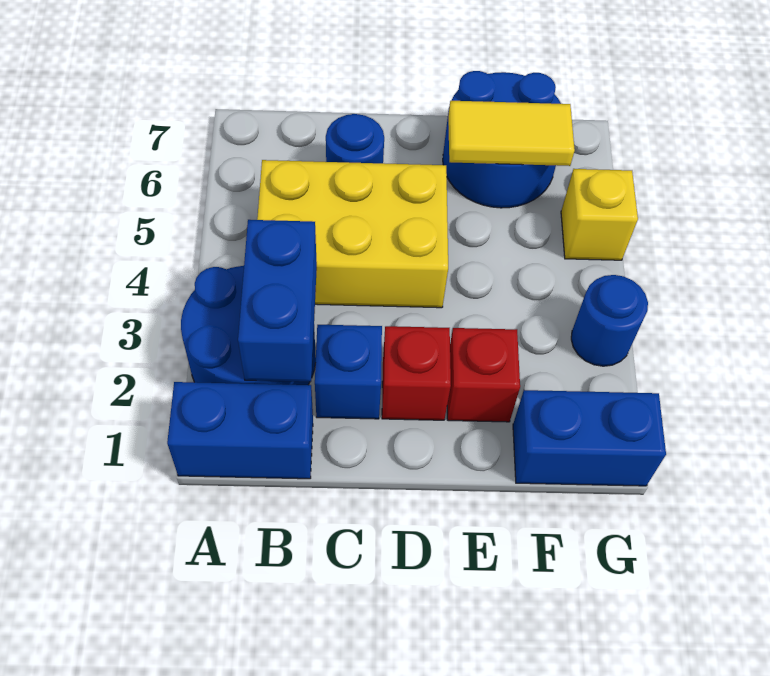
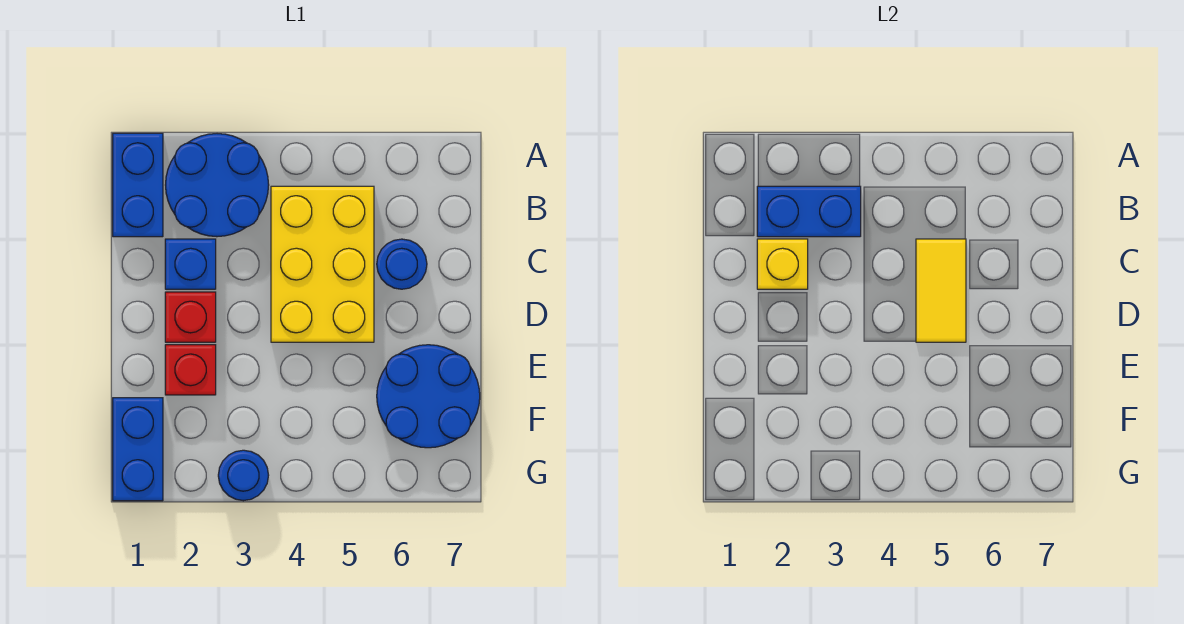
yellow 1x2 tile [448,101,575,166] -> yellow 1x2 tile moved to [916,239,966,342]
yellow 1x1 brick [561,169,638,260] -> yellow 1x1 brick moved to [757,239,808,289]

